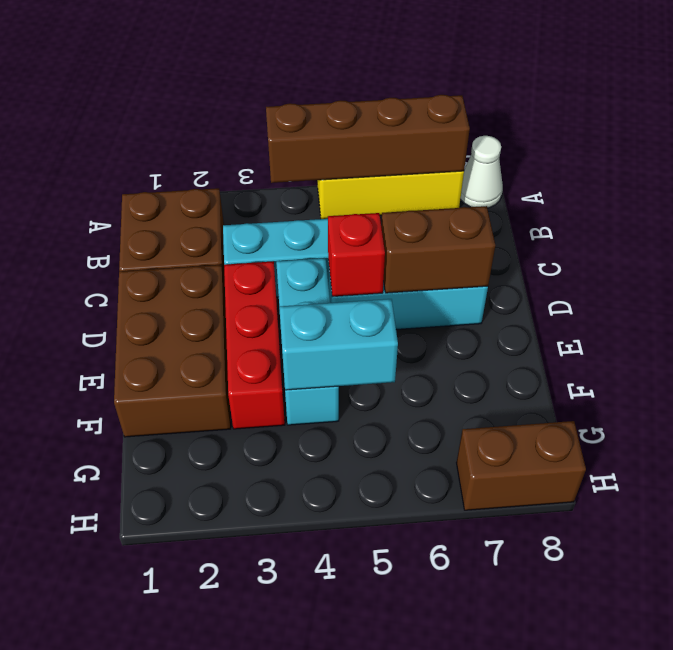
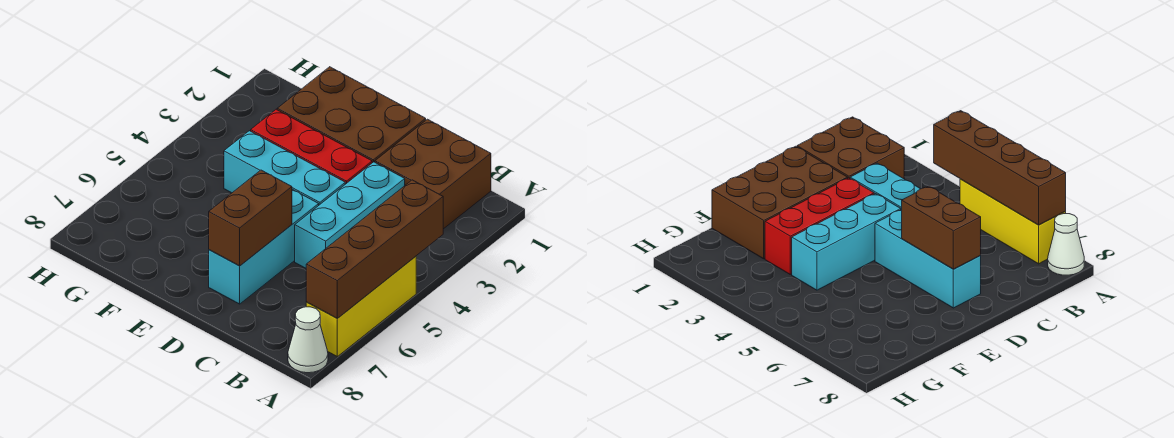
red 1x1 brick [328,213,385,297] -> none
cyan 1x2 brick [279,299,398,390] -> none
brown 1x2 brick [457,421,586,510] -> none

